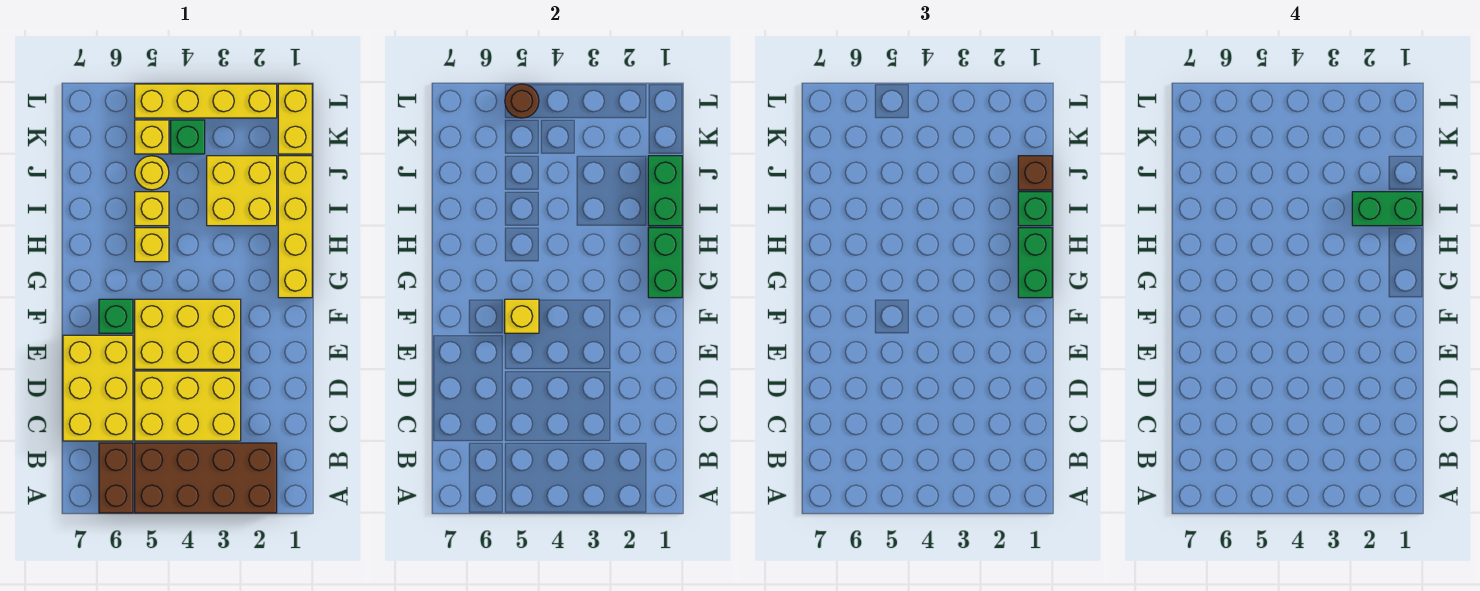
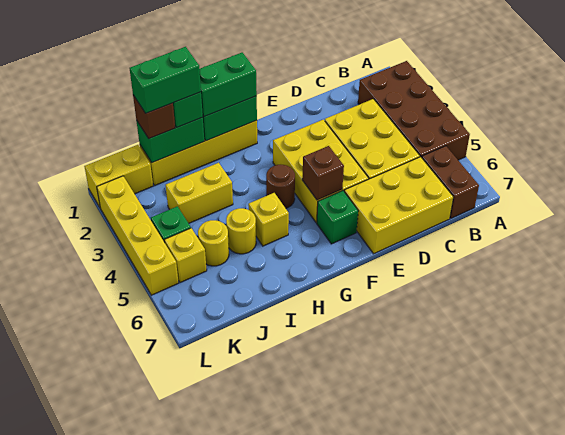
brown 1x2 brick [99,443,133,513] -> brown 1x2 brick turned to [422,146,479,218]
yellow 1x1 brick [505,299,539,333] -> brown 1x1 brick [302,146,344,200]
green 1x2 brick [1352,192,1422,226] -> green 1x2 brick turned to [129,47,201,113]
yellow 2x2 brick [207,156,277,226] -> yellow 1x2 brick [165,163,233,223]
yellow 1x1 brick [135,192,169,226] -> yellow 1x1 round brick [226,208,256,254]
brown 1x1 round brick [505,84,539,118] -> brown 1x1 round brick moved to [266,165,295,208]

